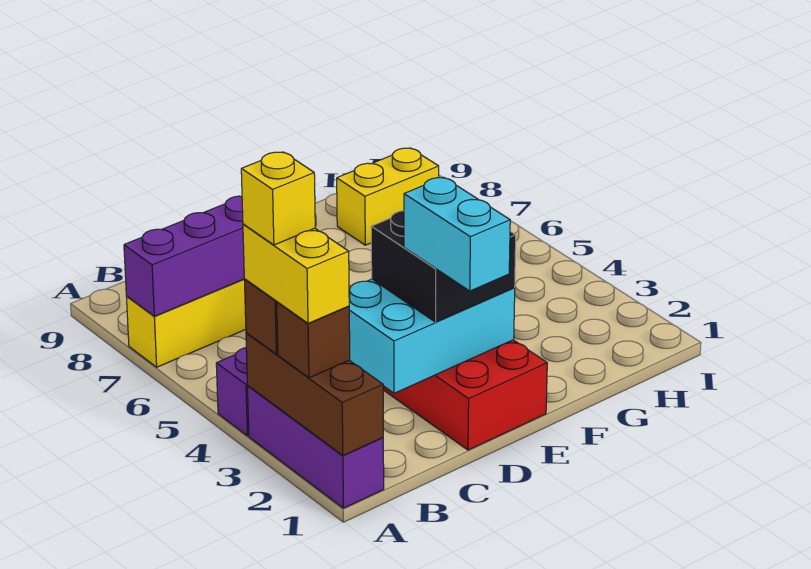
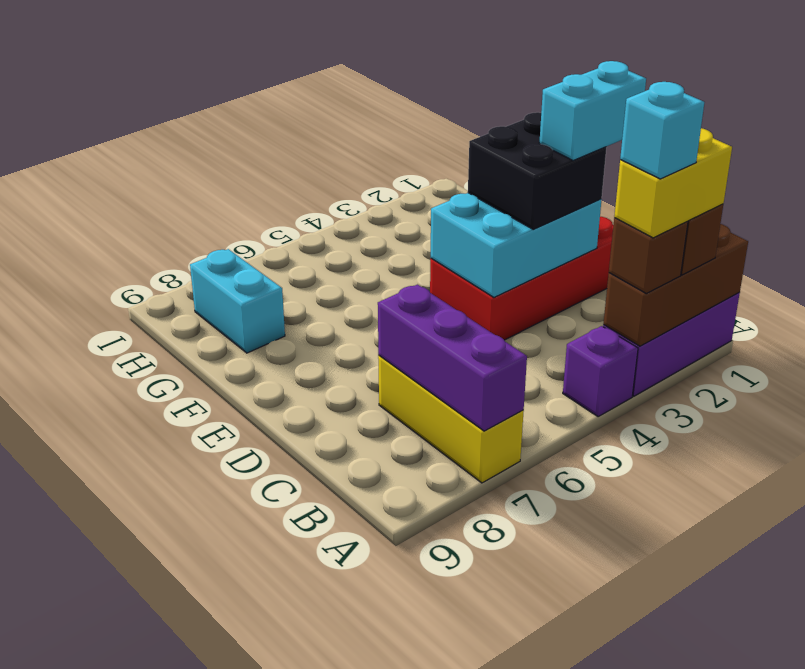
yellow 1x1 brick [241,152,315,245] -> cyan 1x1 brick [620,82,704,179]
cyan 2x3 brick [349,279,515,393] -> cyan 2x3 brick turned to [430,193,602,297]
yellow 1x2 brick [337,148,439,245] -> cyan 1x2 brick [190,249,285,353]

